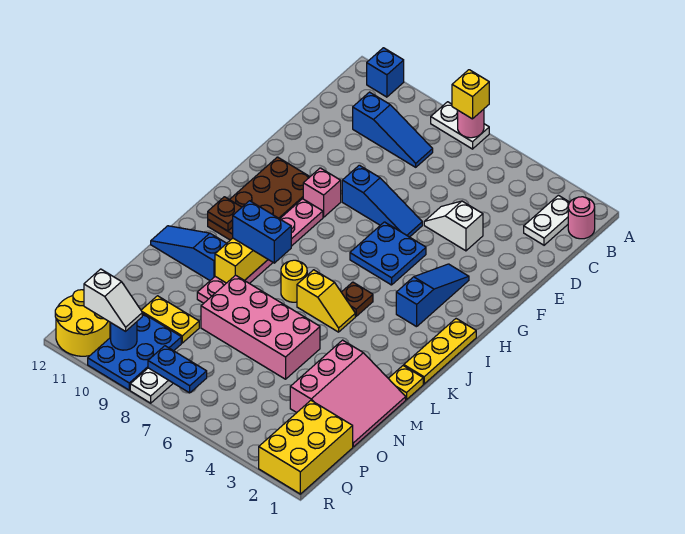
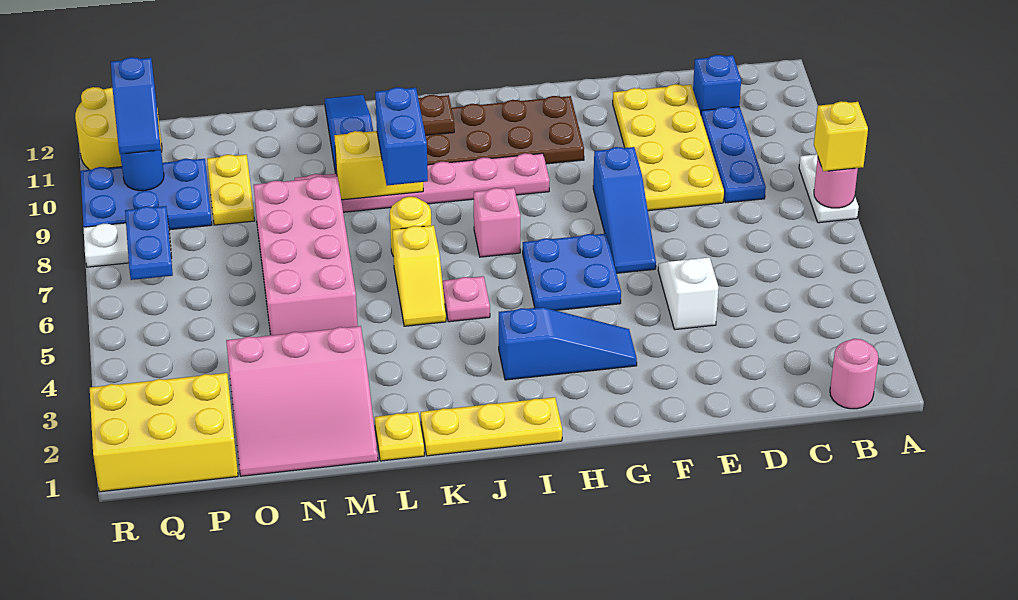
blue 1x1 brick [367,48,404,97] -> blue 1x1 brick moved to [693,55,741,114]
white 1x2 plate [524,195,570,245] -> none
blue 1x3 slope [353,92,433,167] -> blue 1x3 plate [701,106,766,203]
none -> yellow 2x4 plate [613,84,724,211]
pink 1x1 brick [303,168,341,217] -> pink 1x1 brick moved to [474,188,521,257]
brown 1x1 plate [341,282,373,316] -> pink 1x1 plate [442,276,490,322]
white 1x2 slope [84,269,142,331] -> blue 1x2 slope [111,57,161,154]

